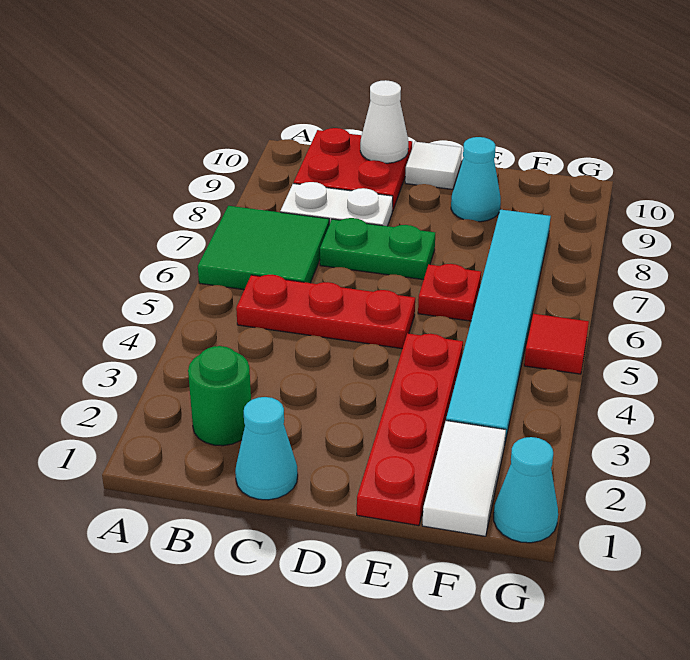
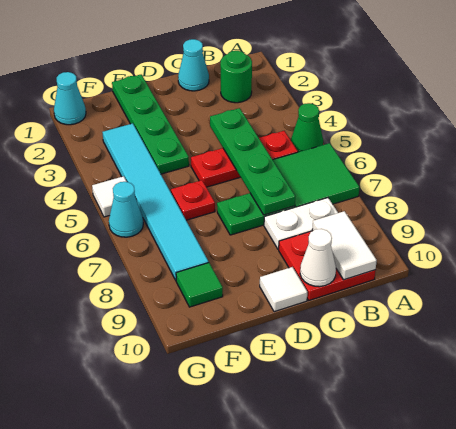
none -> green 1x1 cone [291,103,323,152]
none -> green 1x4 plate [210,108,295,215]
red 1x4 plate [357,333,463,526] -> green 1x4 plate [112,75,189,174]
cyan 1x1 cone [451,137,501,222] -> cyan 1x1 cone moved to [109,182,143,237]
white 1x2 tile [422,421,506,536] -> white 1x2 tile moved to [312,211,377,280]
none -> green 1x1 tile [176,263,223,307]
red 1x1 tile [524,314,589,374] -> white 1x1 tile [92,176,127,217]

